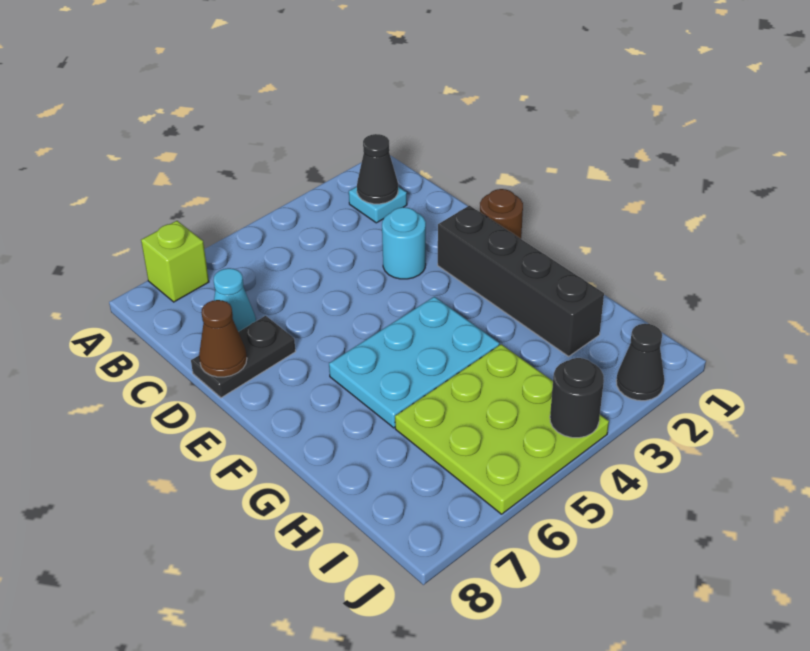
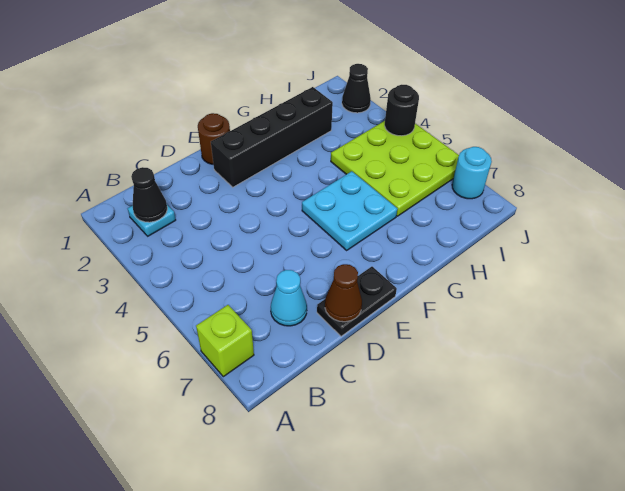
cyan 1x1 round brick [382,207,426,279] -> cyan 1x1 round brick moved to [452,147,492,199]
black 1x2 plate [191,316,296,398] -> black 1x2 plate turned to [317,267,397,336]
cyan 2x3 plate [329,297,499,428] -> cyan 2x2 plate [302,171,397,250]

